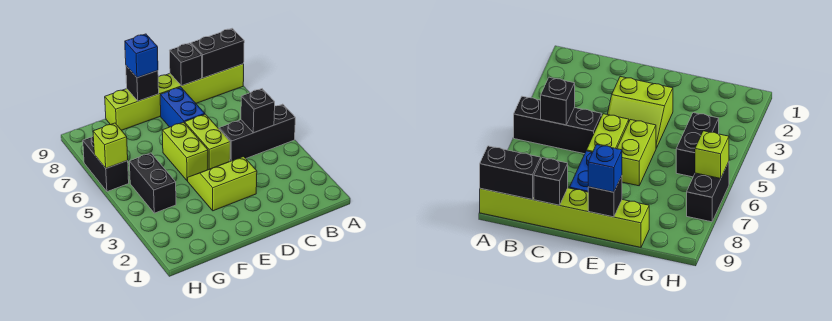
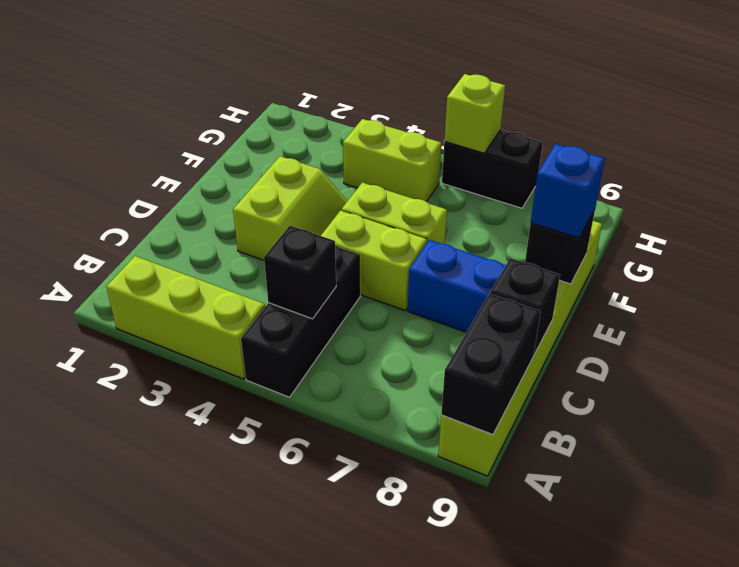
none -> lime 1x3 brick [106,256,265,379]
black 1x2 brick [129,153,176,213] -> lime 1x2 brick [343,119,441,202]

